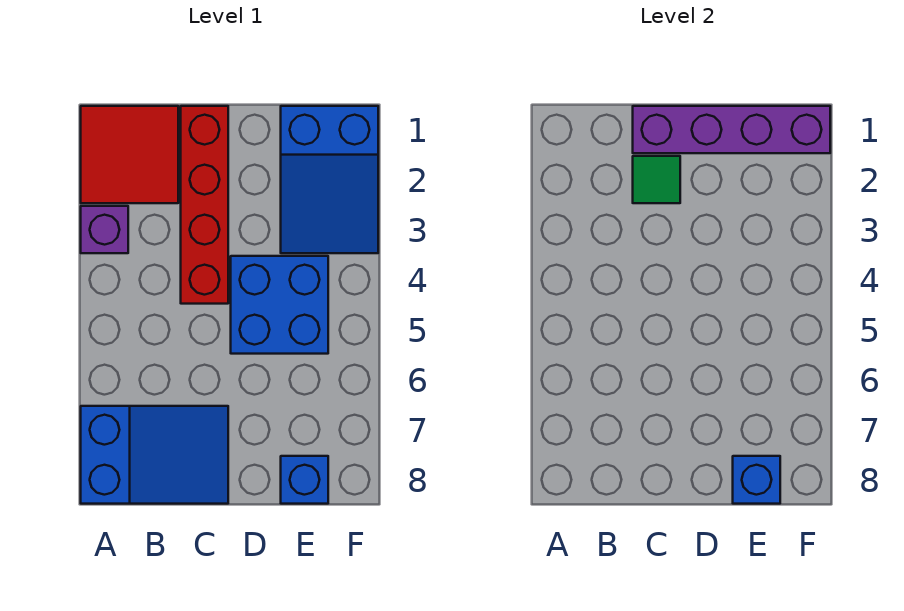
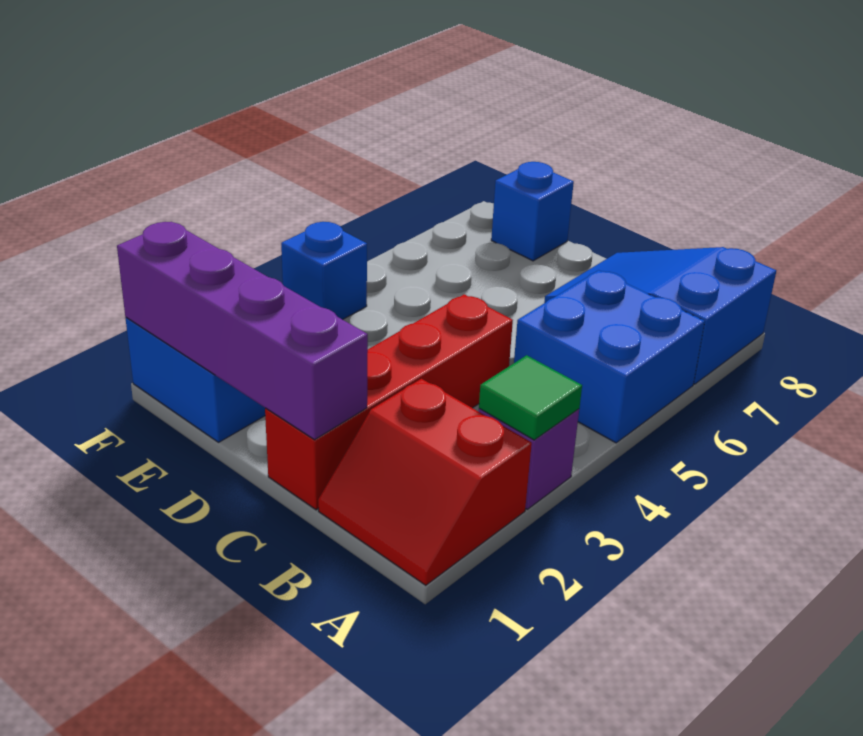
red 2x2 tile [81,106,178,203] -> red 2x2 slope [318,379,532,585]
green 1x1 tile [633,156,680,203] -> green 1x1 tile moved to [479,355,582,440]
blue 2x2 brick [231,256,328,354] -> blue 2x2 brick moved to [514,270,705,443]
blue 1x1 brick [733,456,780,504] -> blue 1x1 brick moved to [281,222,367,320]

